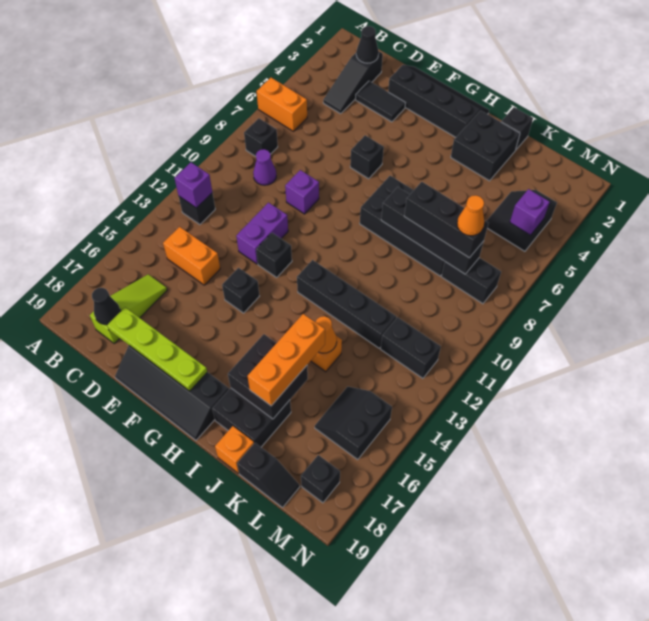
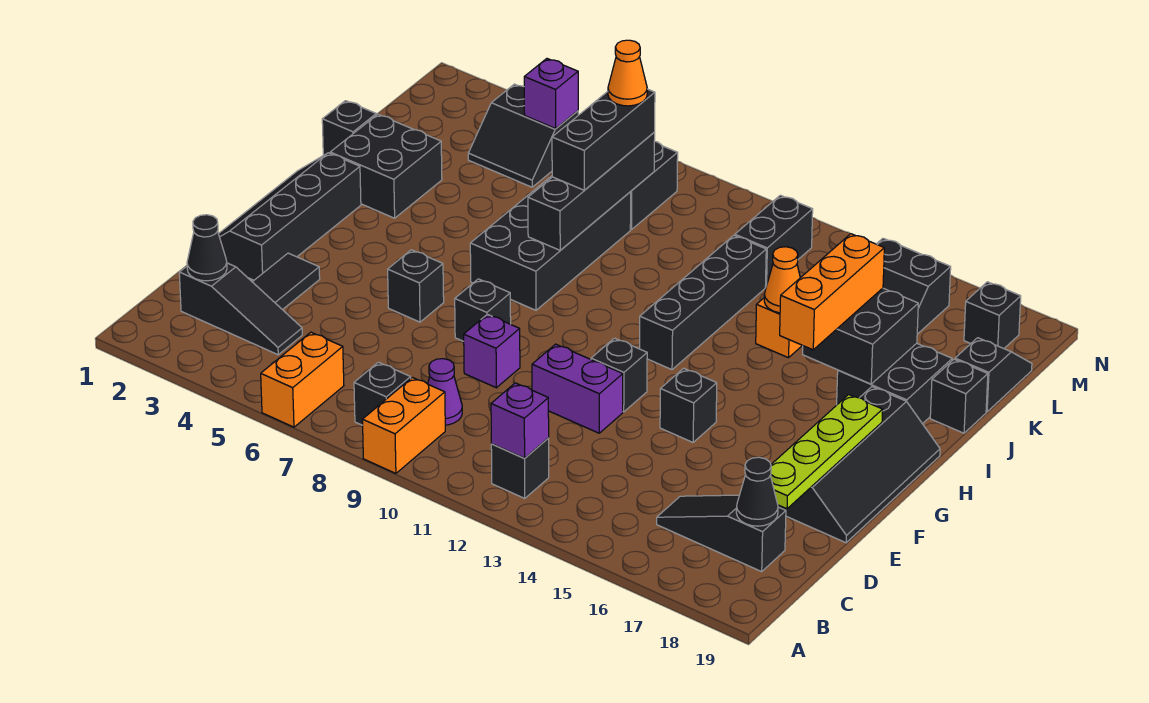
orange 1x2 brick [163,227,220,285] -> orange 1x2 brick moved to [362,377,445,473]
lime 1x3 slope [90,274,167,344] -> black 1x3 slope [657,495,786,572]
none -> black 1x1 brick [455,279,511,341]
orange 1x3 brick [247,314,325,406] -> orange 1x3 brick turned to [780,234,884,350]
orange 1x1 brick [215,426,254,473] -> black 1x1 brick [930,359,988,433]

